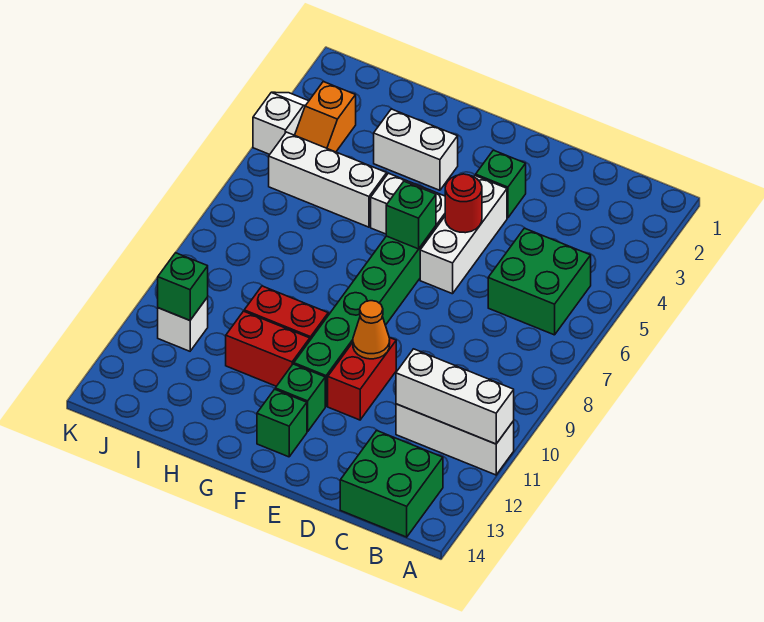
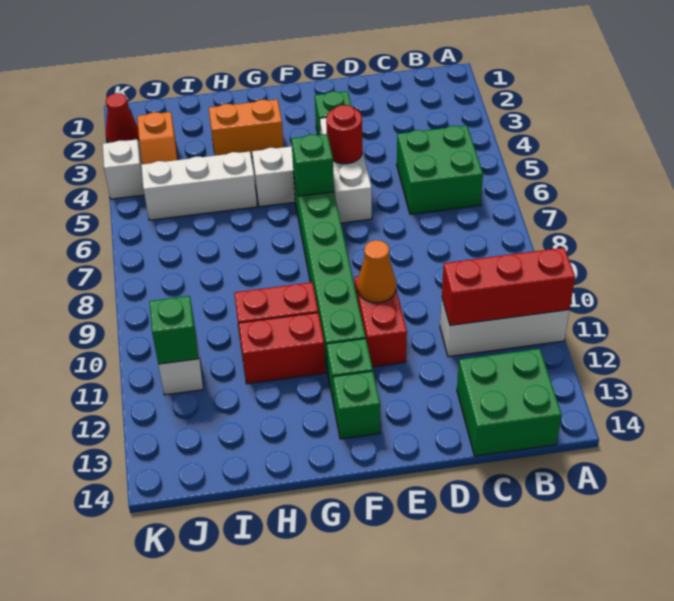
white 1x3 brick [396,349,514,444] -> red 1x3 brick [442,248,575,325]
white 1x2 brick [374,109,458,190] -> orange 1x2 brick [209,100,284,157]
none -> red 1x1 cone [106,93,139,143]

